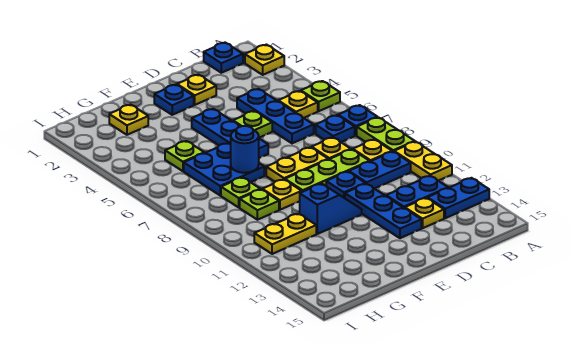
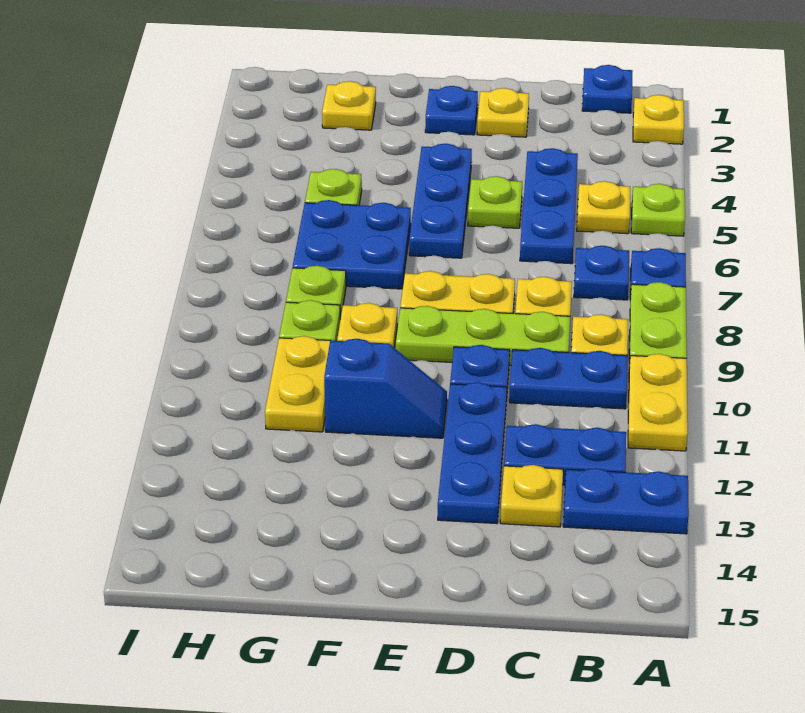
blue 1x1 round brick [231,126,259,173] -> none
yellow 1x2 plate [254,214,316,254] -> yellow 1x2 plate turned to [265,336,330,432]

